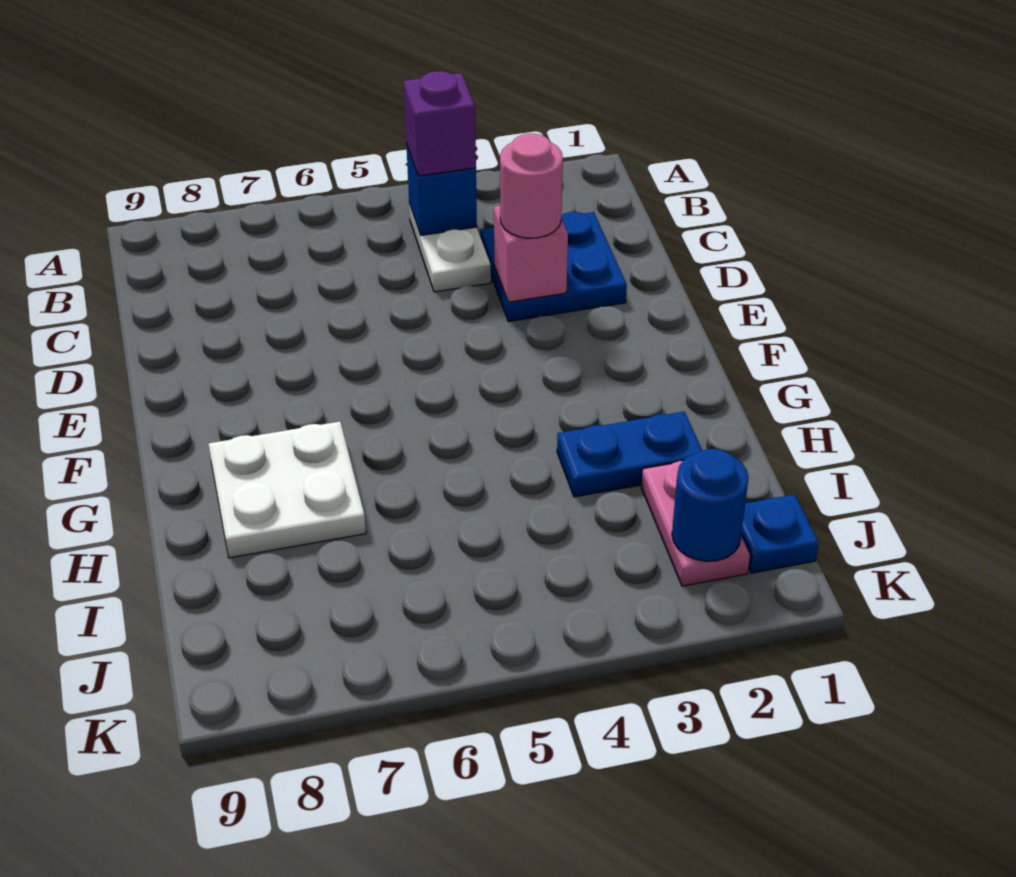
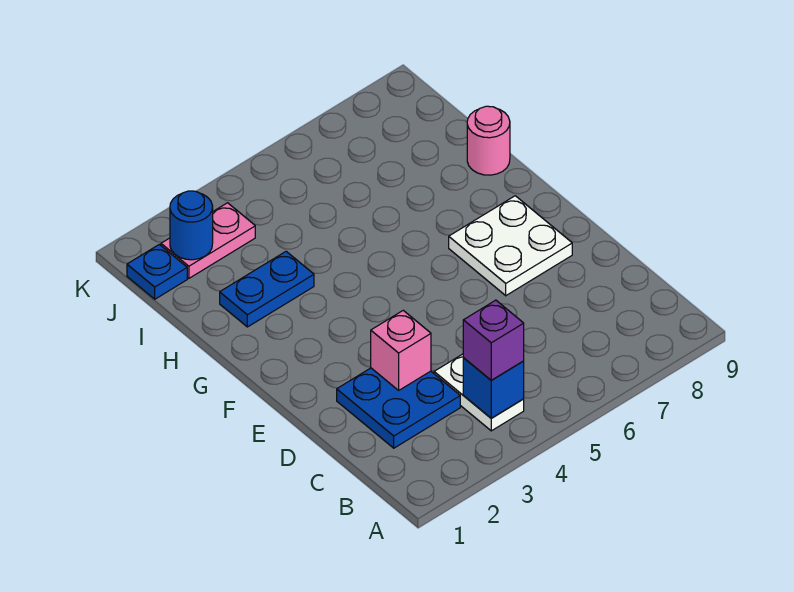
pink 1x1 round brick [500,134,563,238] -> pink 1x1 round brick moved to [467,106,510,175]
white 2x2 plate [209,422,366,558] -> white 2x2 plate moved to [449,196,572,296]
pink 1x2 plate [641,461,750,586] -> pink 1x2 plate turned to [161,203,255,278]

